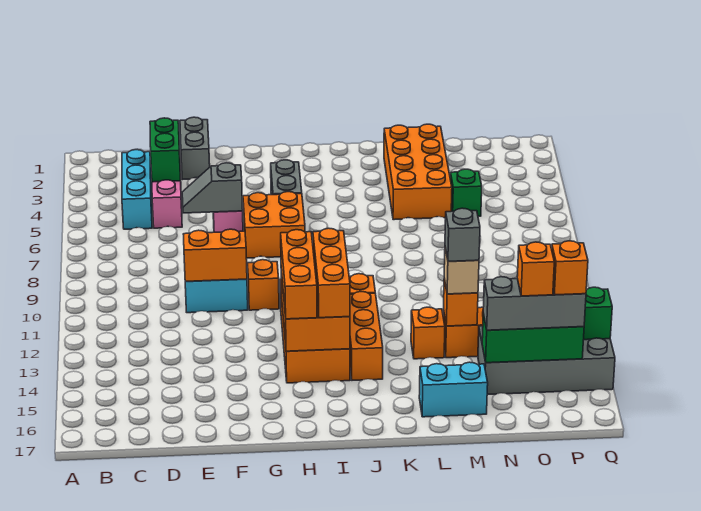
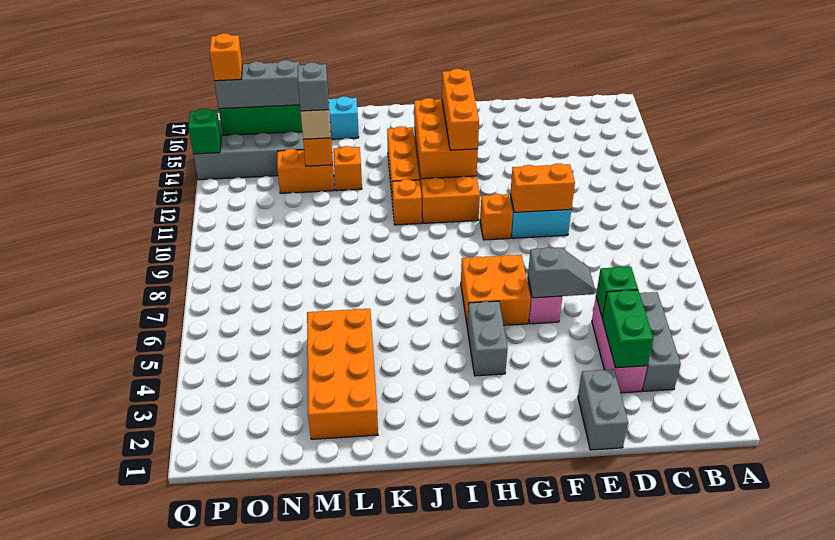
cyan 1x3 brick [122,150,152,229] -> grey 1x3 brick [640,292,681,391]
orange 1x3 brick [313,228,350,318] -> none
green 1x1 brick [450,169,482,216] -> green 1x1 brick moved to [596,267,638,318]
orange 1x1 brick [517,242,554,296] -> none

